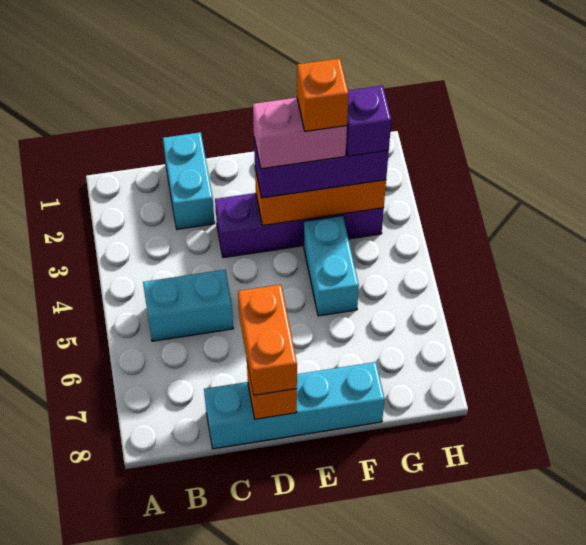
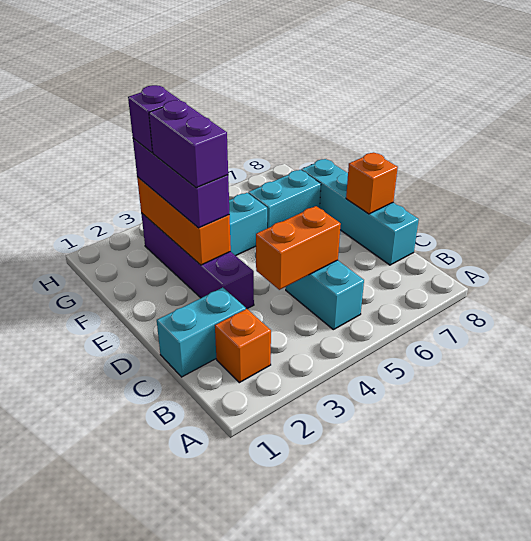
orange 1x2 brick [238,284,297,395] -> orange 1x2 brick moved to [256,206,341,290]
pink 1x2 brick [253,98,347,169] -> purple 1x2 brick [149,100,228,188]
orange 1x1 brick [297,58,349,131] -> orange 1x1 brick moved to [215,309,271,383]
none -> cyan 1x2 brick [248,170,321,228]

